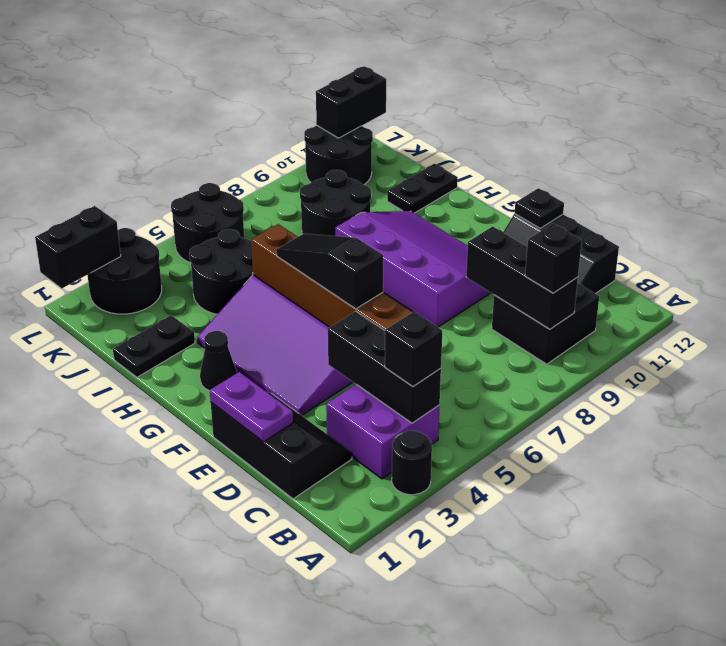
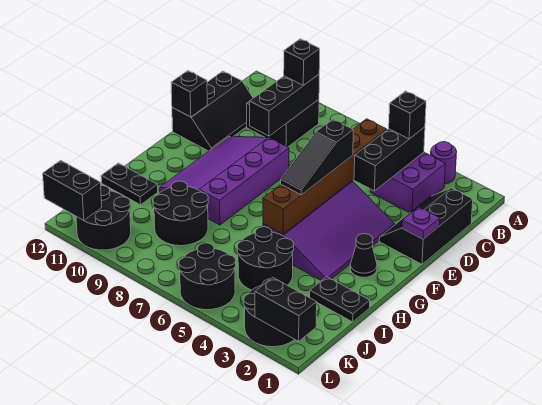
black 1x1 round brick [392,430,432,495] -> purple 1x1 round brick [431,142,457,184]
purple 1x2 plate [210,372,293,442] -> purple 1x1 plate [402,207,440,239]
black 1x1 plate [515,188,564,228] -> black 1x1 brick [171,71,207,117]

